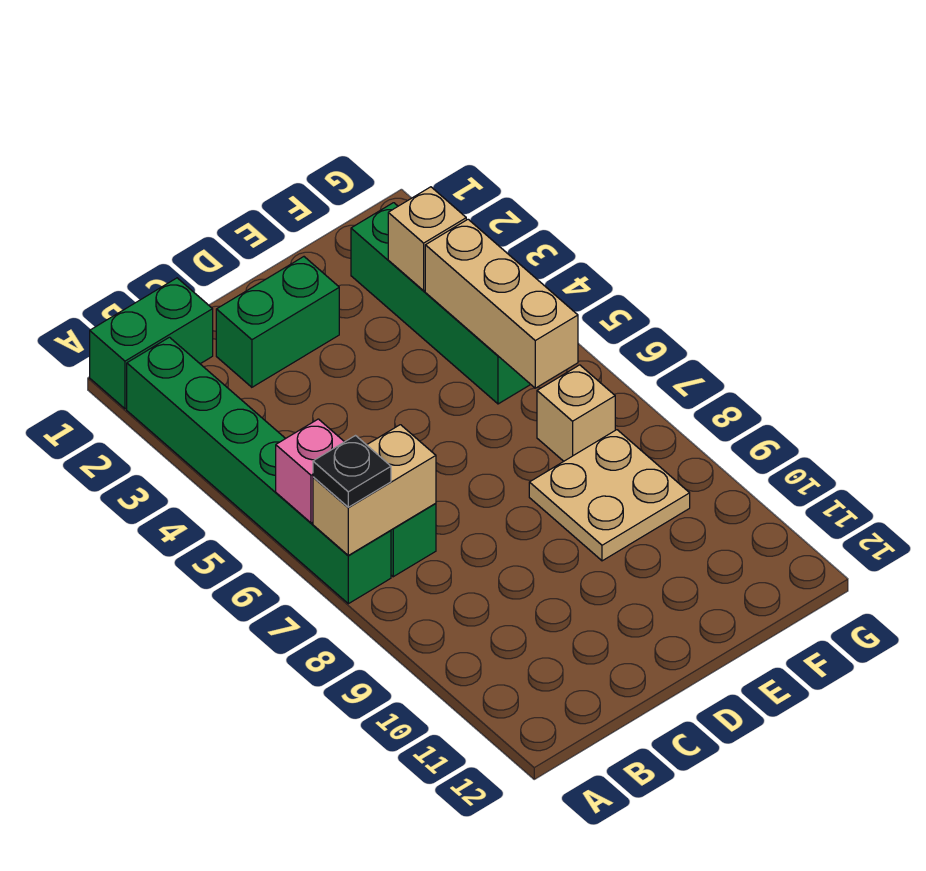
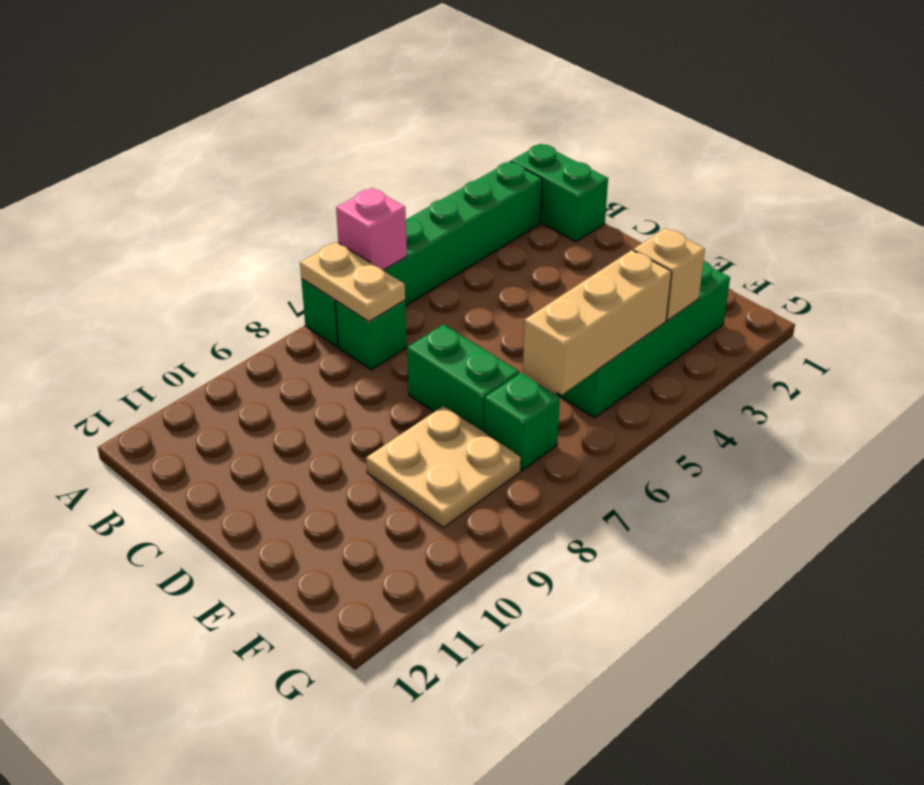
tan 1x2 brick [313,425,436,555] -> tan 1x2 plate [300,242,405,322]
black 1x1 plate [313,436,391,507] -> none
green 1x2 brick [216,257,339,387] -> green 1x2 brick moved to [407,324,519,432]
tan 1x1 brick [537,365,615,461] -> green 1x1 brick [484,373,560,471]

